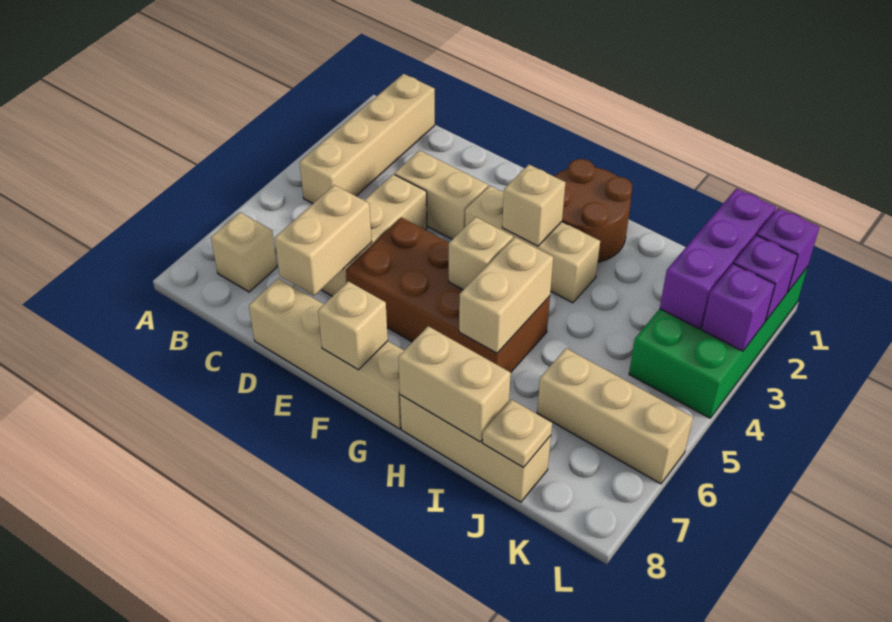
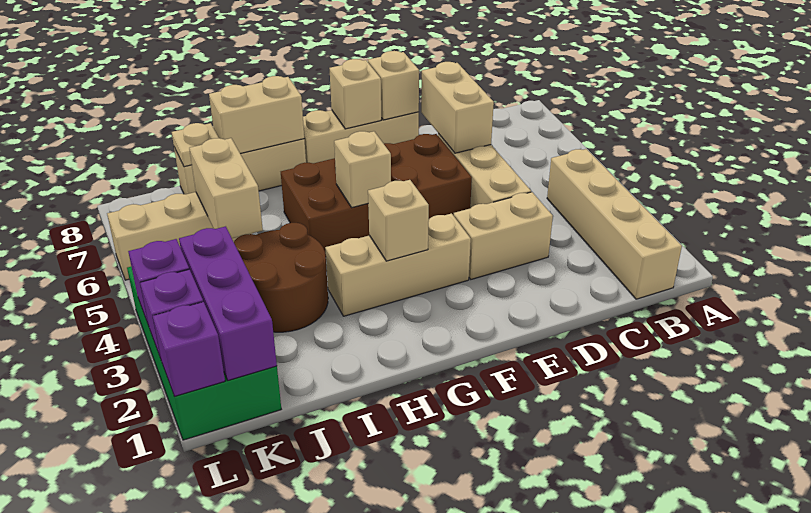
tan 1x1 brick [211,213,277,292] -> tan 1x1 brick moved to [368,51,419,120]
tan 1x4 brick [249,278,404,429] -> tan 1x3 brick [303,110,419,163]
brown 2x2 round brick [554,159,632,262] -> brown 2x2 round brick moved to [234,223,328,332]
tan 1x2 brick [459,237,553,353] -> tan 1x2 brick moved to [189,138,263,238]

